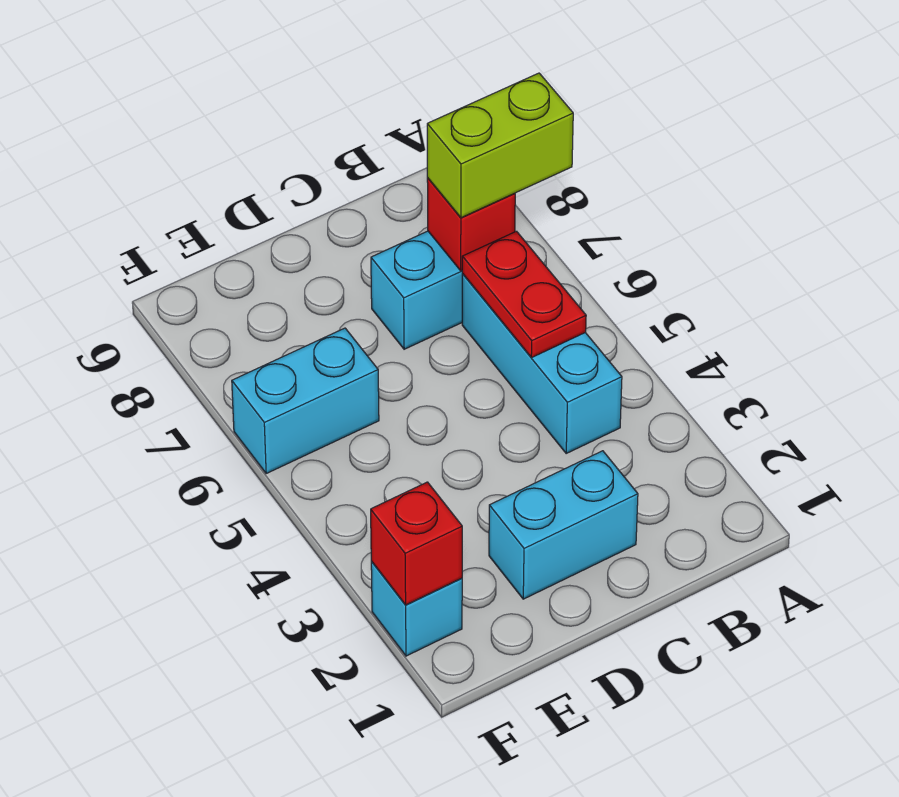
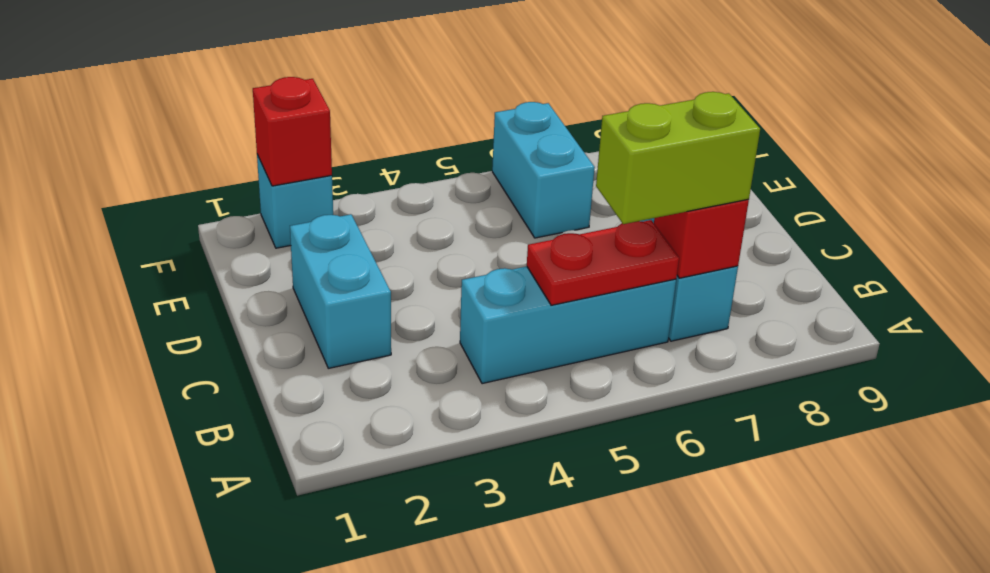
lime 1x2 brick [427,73,573,218] -> lime 1x2 brick turned to [596,92,760,224]

